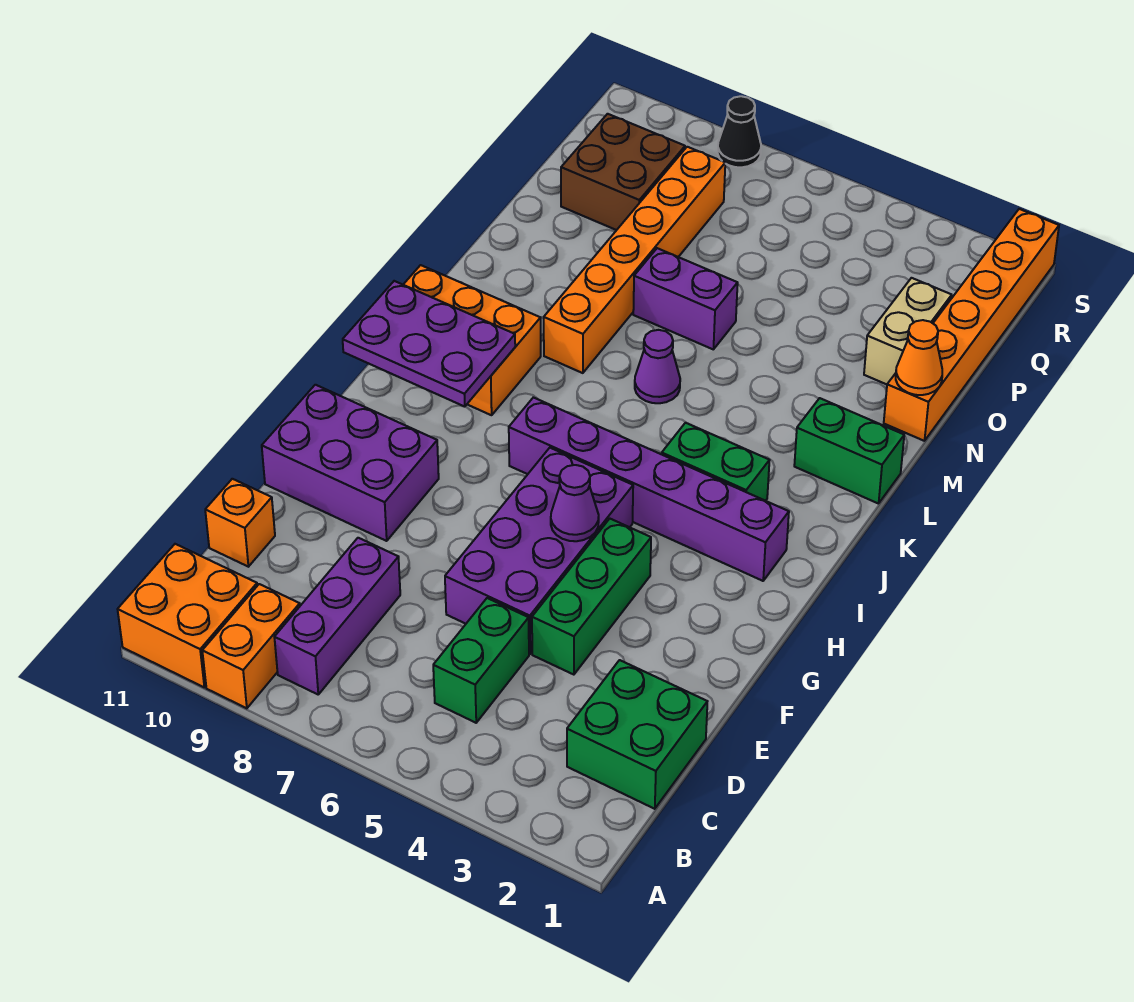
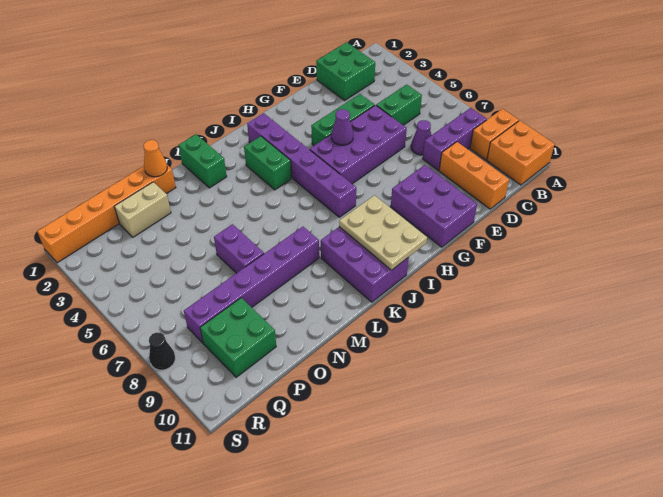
orange 1x1 brick [205,479,275,567] -> orange 1x3 brick [439,142,509,209]
purple 2x3 plate [343,281,515,407] -> tan 2x3 plate [339,195,427,270]
orange 2x3 brick [403,265,541,415] -> purple 2x3 brick [321,227,409,302]
purple 1x1 cone [635,330,680,403] -> purple 1x1 cone moved to [411,120,431,155]
orange 1x6 brick [544,147,725,373] -> purple 1x6 brick [184,227,319,343]
brown 2x2 brick [561,114,685,230] -> green 2x2 brick [200,298,276,377]

